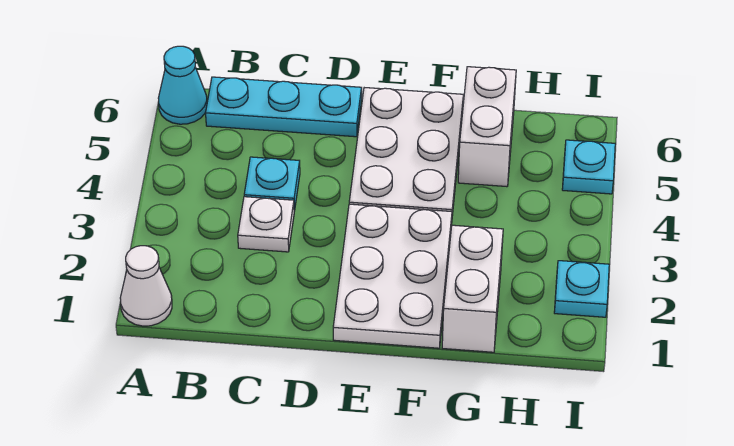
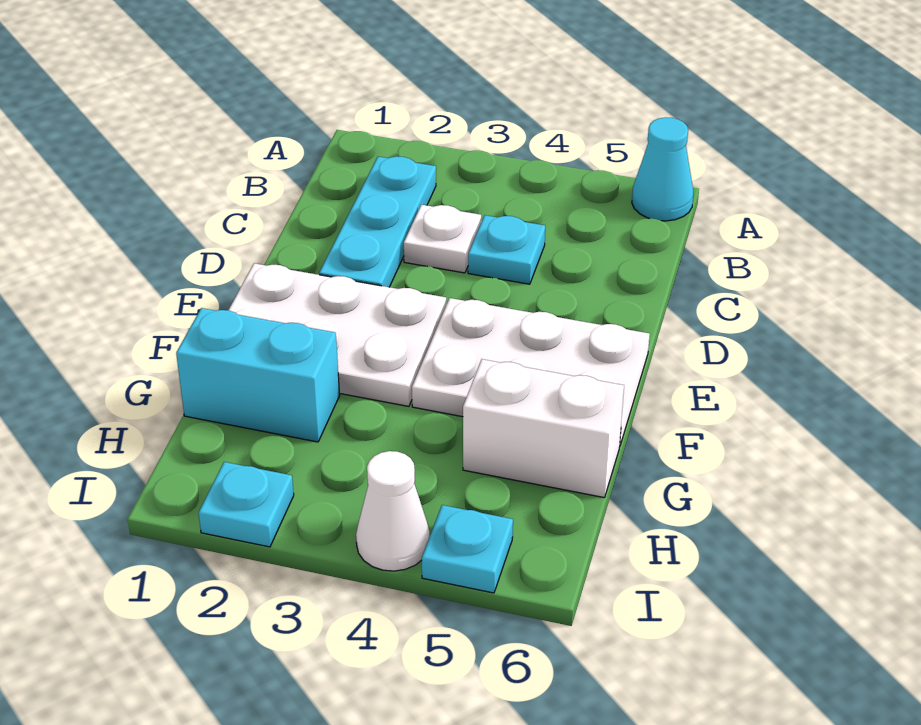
white 1x1 cone [120,246,172,326] -> white 1x1 cone moved to [356,451,430,571]
cyan 1x3 plate [206,77,362,137] -> cyan 1x3 plate moved to [319,156,436,287]
white 1x2 brick [442,225,503,352] -> cyan 1x2 brick [176,308,340,442]

